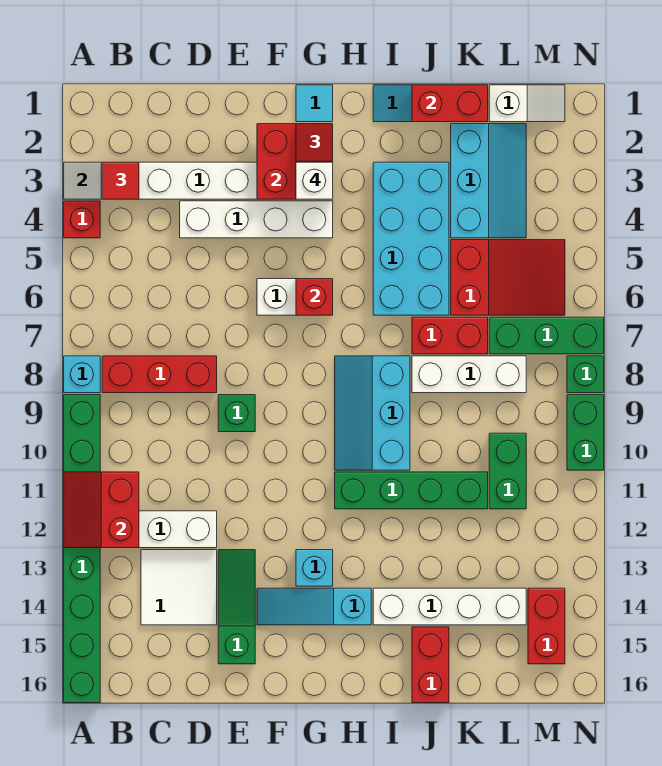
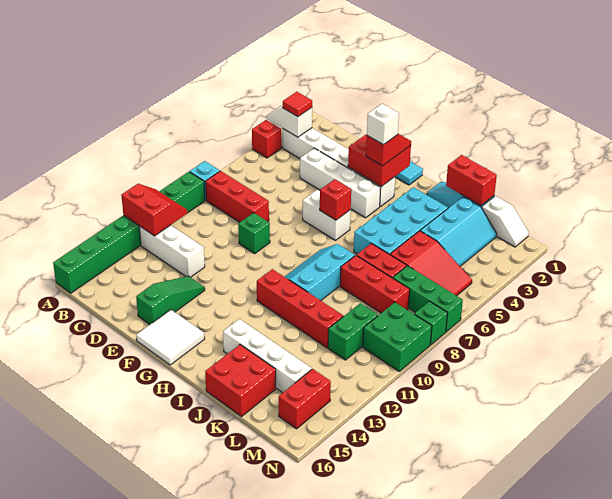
red 2x2 slope [64,472,139,548] -> red 2x2 slope turned to [121,184,187,236]
white 2x2 tile [141,550,217,625] -> white 2x2 tile moved to [136,310,205,365]
cyan 1x3 slope [257,588,371,625] -> none
cyan 1x1 brick [296,550,333,586] -> none
green 1x4 brick [335,472,488,509] -> red 1x4 brick [257,269,343,348]
white 1x3 brick [412,356,526,393] -> red 1x3 brick [340,255,410,313]
red 1x2 brick [412,627,449,703] -> red 2x2 brick [205,345,276,416]
green 1x2 brick [567,395,604,470] -> green 2x2 brick [363,302,432,371]

